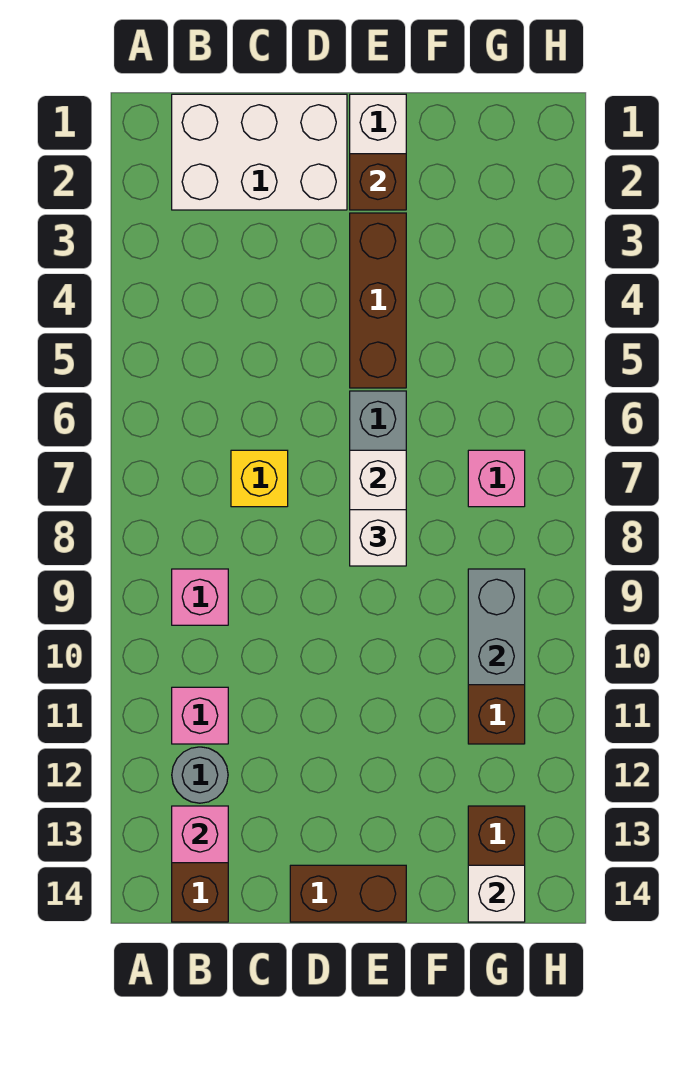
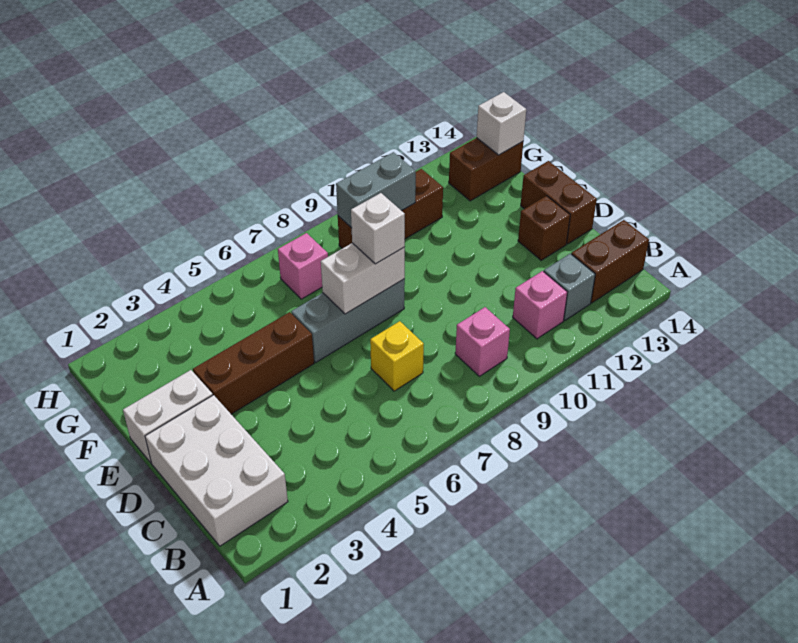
grey 1x1 round brick [172,747,228,803] -> grey 1x1 brick [544,254,595,320]
pink 1x1 brick [172,806,228,863] -> none
brown 1x1 brick [350,154,406,210] -> brown 1x1 brick moved to [518,196,570,260]

